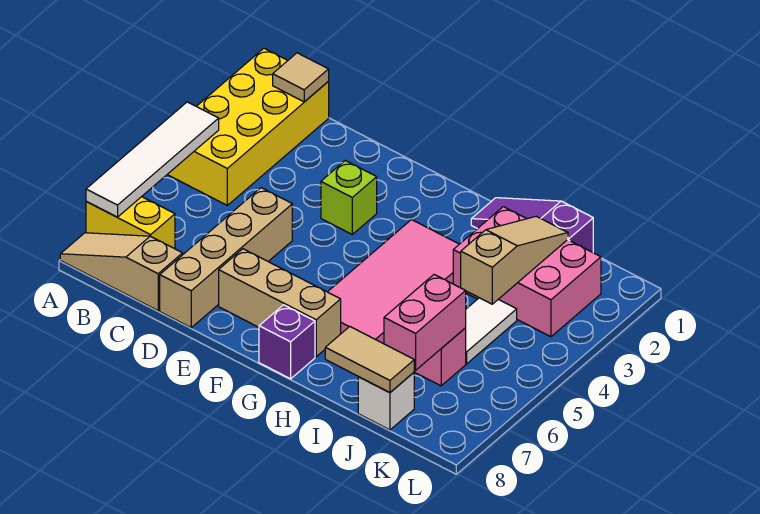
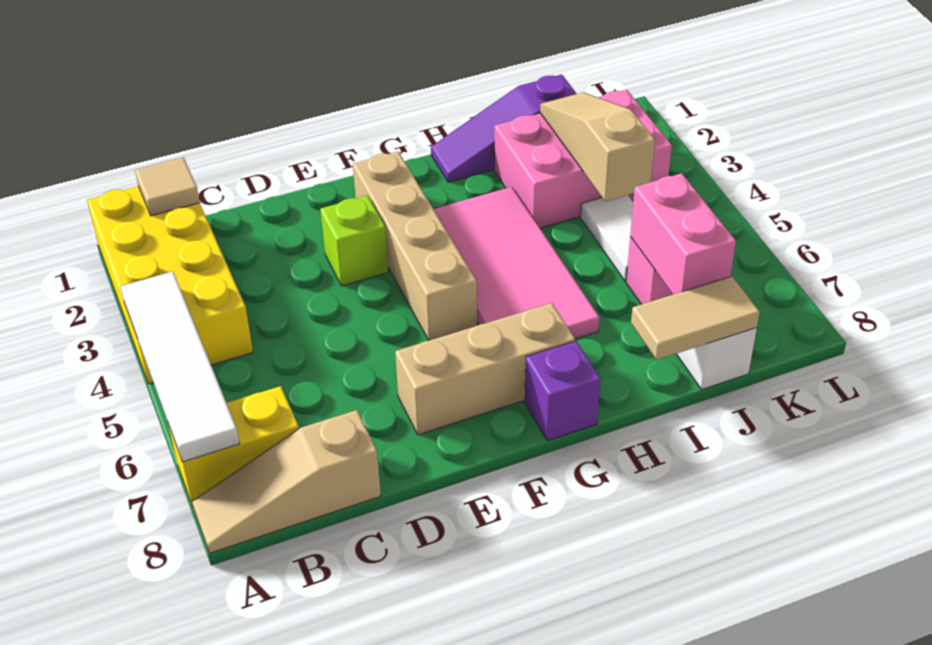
tan 1x4 brick [160,188,292,328] -> tan 1x4 brick moved to [353,152,477,341]

